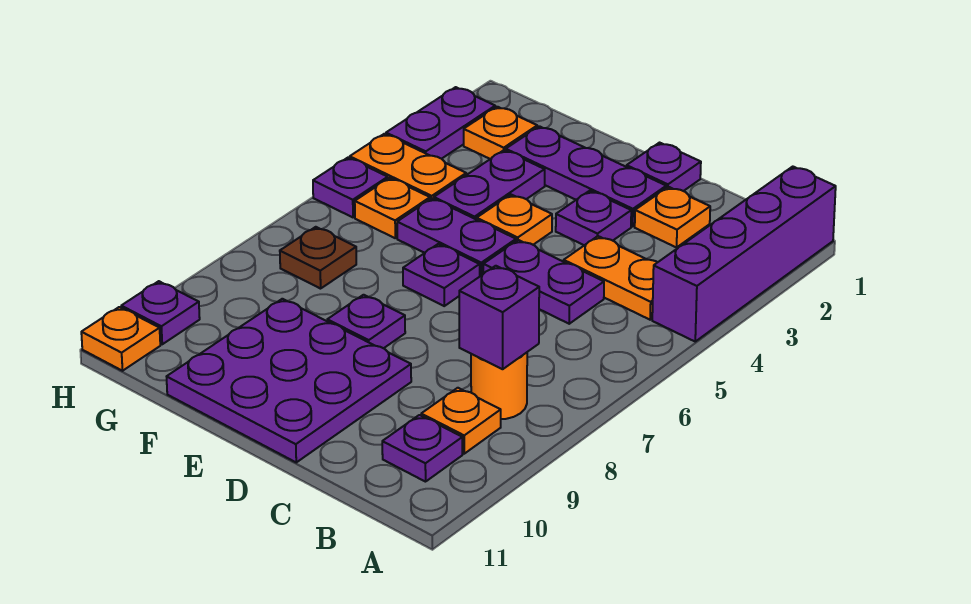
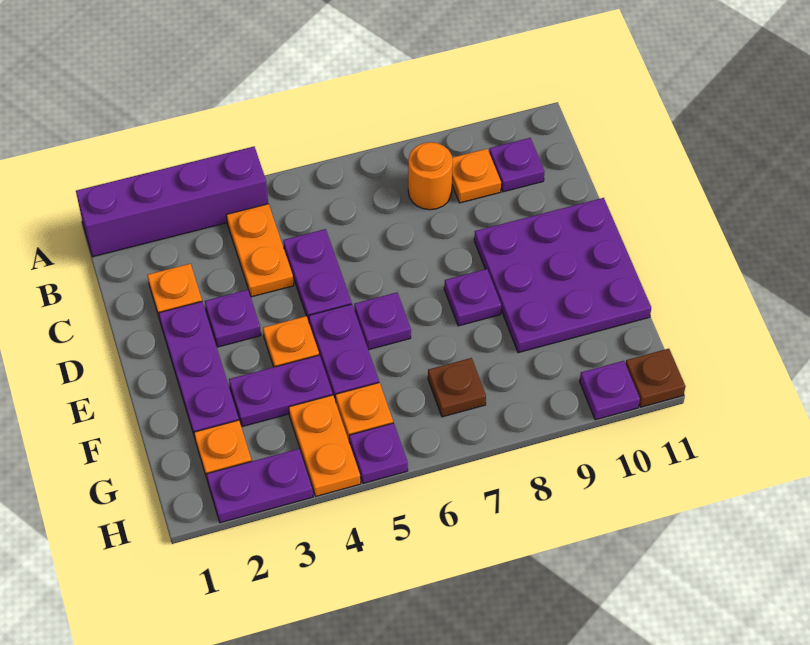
purple 1x1 brick [459,266,539,369] -> none
purple 1x1 plate [627,143,701,191] -> none
orange 1x1 plate [81,307,160,371] -> brown 1x1 plate [626,349,685,407]

